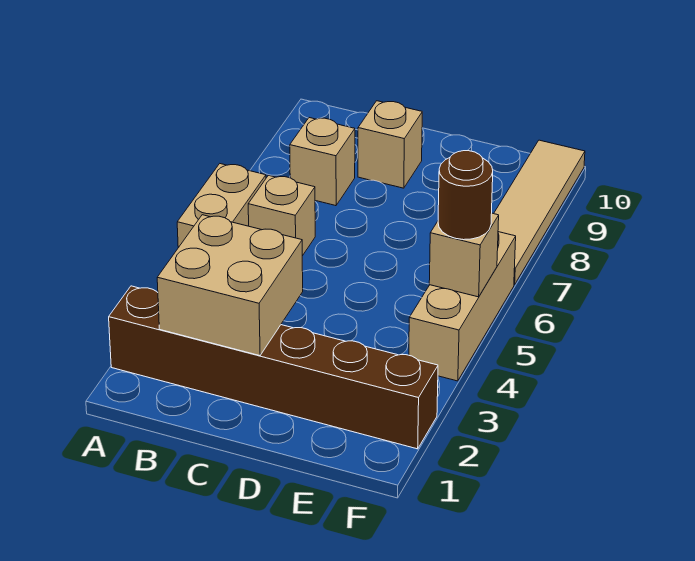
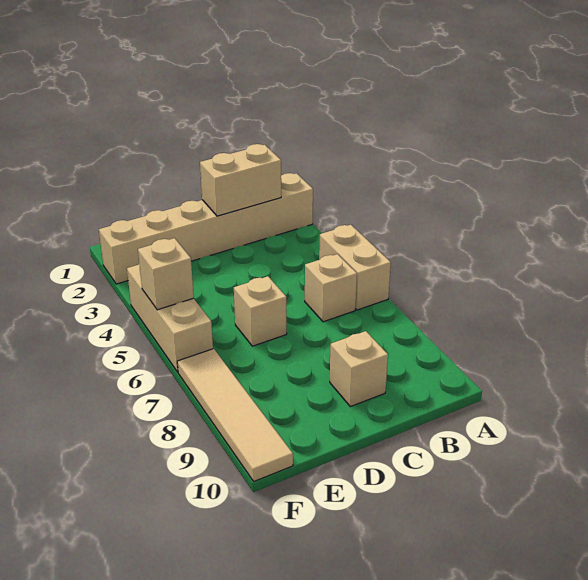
brown 1x6 brick [109,286,438,449] -> tan 1x6 brick [99,173,313,284]
tan 2x2 brick [157,215,303,356] -> tan 1x2 brick [200,144,281,216]
tan 1x1 brick [290,118,355,206] -> tan 1x1 brick moved to [234,276,287,346]
brown 1x1 round brick [438,151,493,240] -> none

